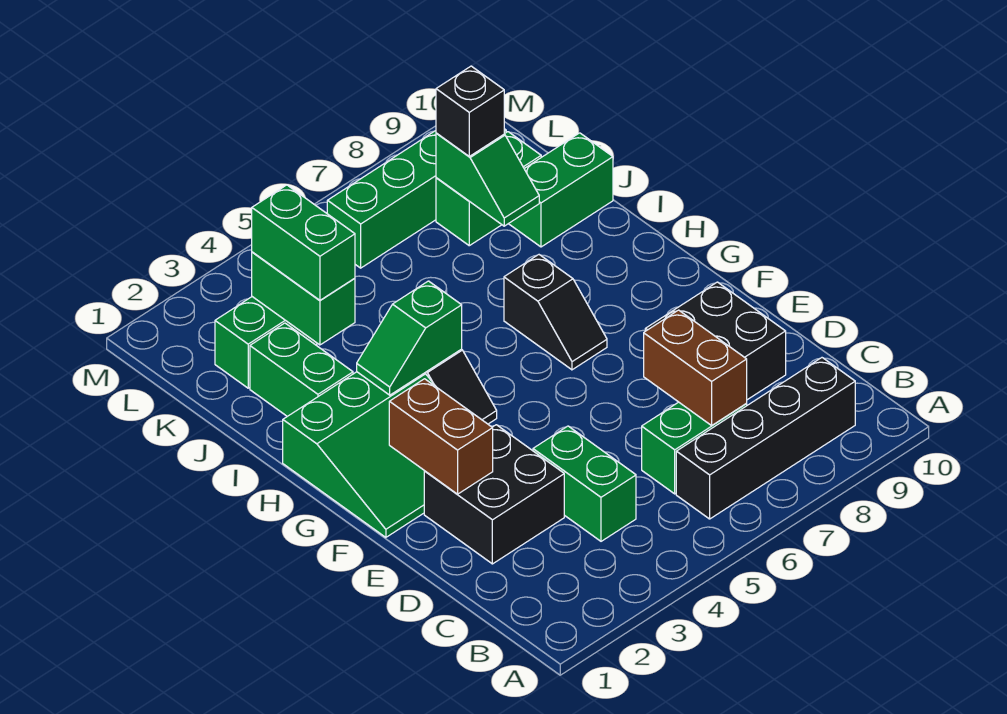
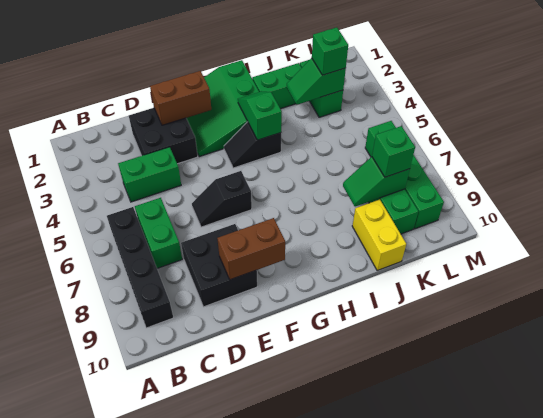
brown 1x2 brick [644,310,747,425] -> brown 1x2 brick moved to [217,218,285,280]
black 1x2 slope [504,255,607,370] -> black 1x2 slope moved to [192,171,252,227]
green 1x2 brick [252,252,355,345] -> green 1x2 slope [287,58,346,105]
green 1x2 brick [252,185,355,300] -> green 1x1 brick [312,27,348,75]
green 1x2 brick [509,133,613,247] -> yellow 1x2 brick [352,199,406,271]
black 1x1 brick [436,66,504,156] -> green 1x1 brick [372,126,415,177]

